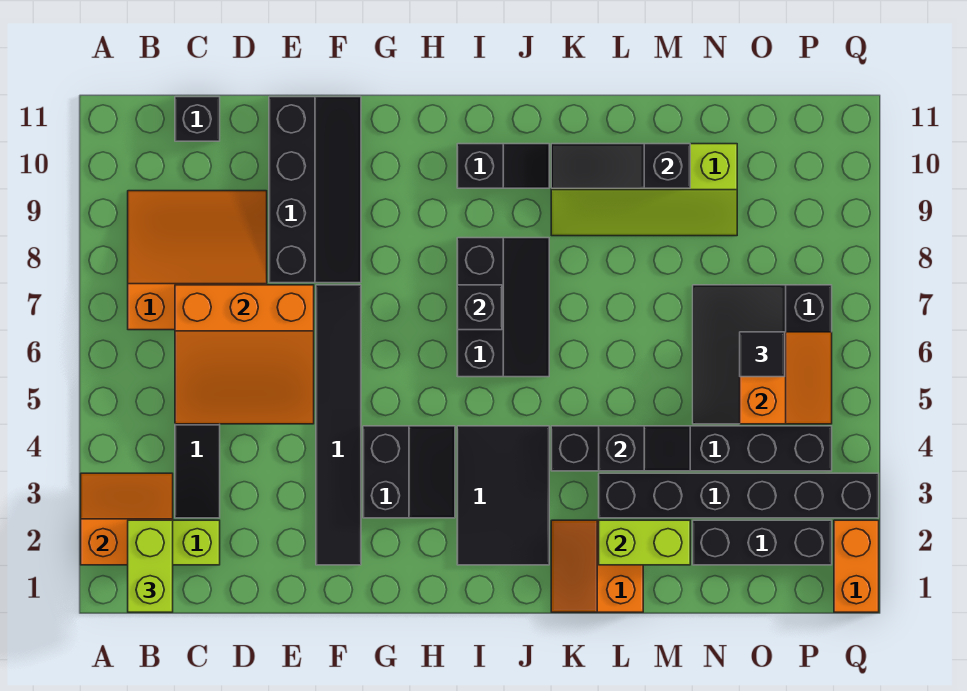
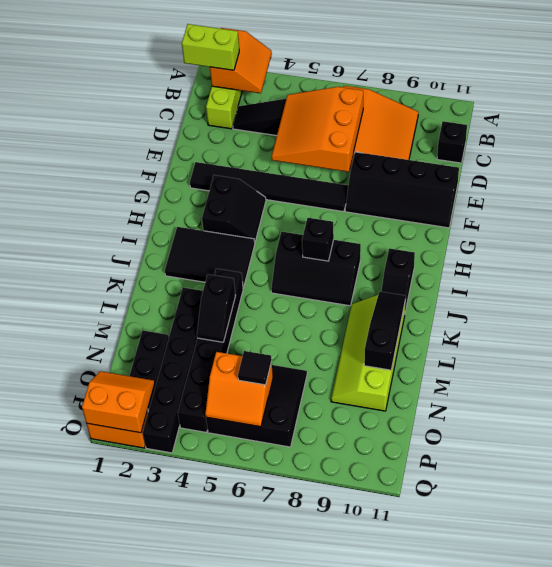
black 2x2 slope [363,426,455,518] -> black 2x2 slope turned to [202,175,266,242]
orange 2x2 slope [551,520,643,612] -> orange 2x2 slope moved to [82,371,155,433]
lime 1x2 brick [599,520,690,565] -> none

